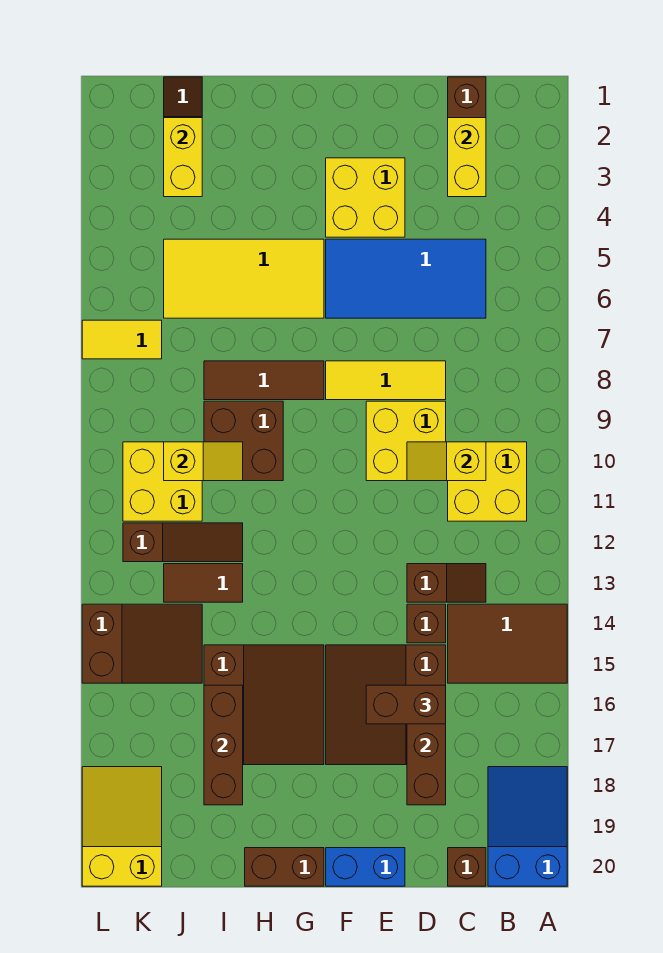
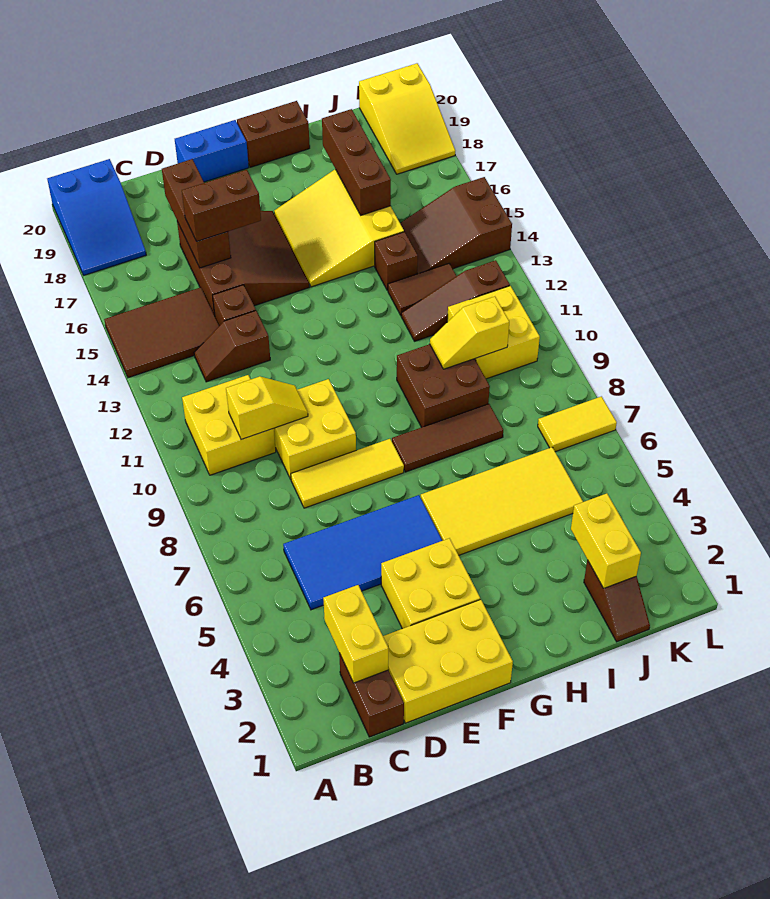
brown 1x1 brick [448,848,486,886] -> brown 1x1 brick moved to [375,232,418,291]
none -> yellow 2x3 brick [383,599,513,723]
brown 3x3 slope [204,645,324,765] -> yellow 3x3 slope [274,169,404,287]

